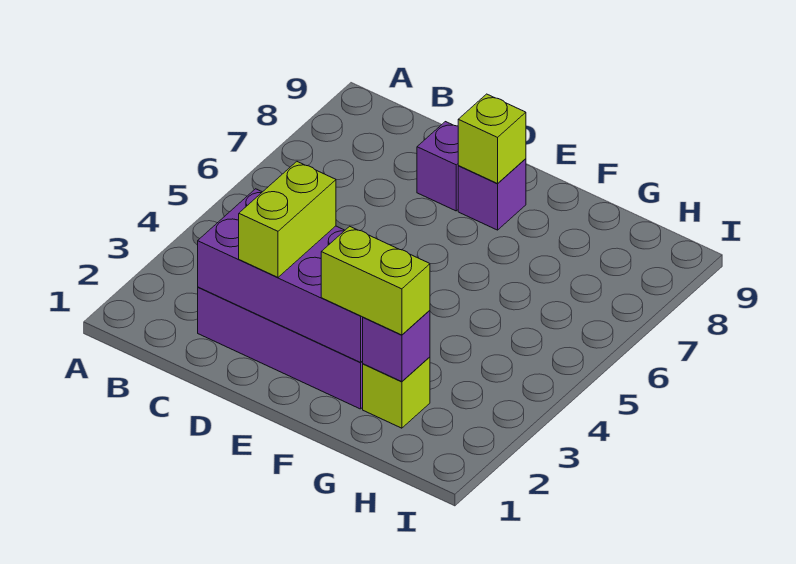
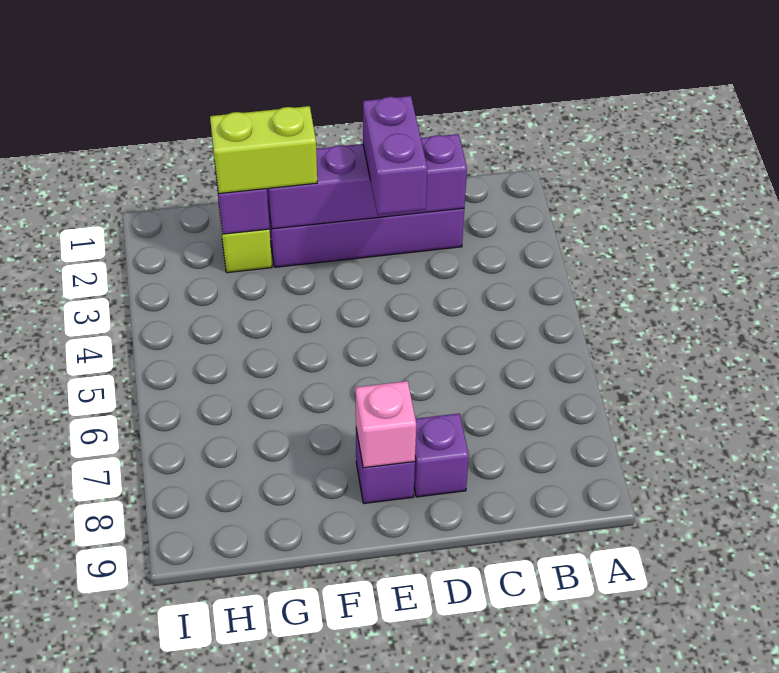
purple 2x4 brick [198,189,363,362] -> purple 1x4 brick [267,134,467,229]
lime 1x2 brick [239,162,336,277] -> purple 1x2 brick [363,96,427,215]
lime 1x1 brick [458,94,526,184] -> pink 1x1 brick [356,381,416,468]

